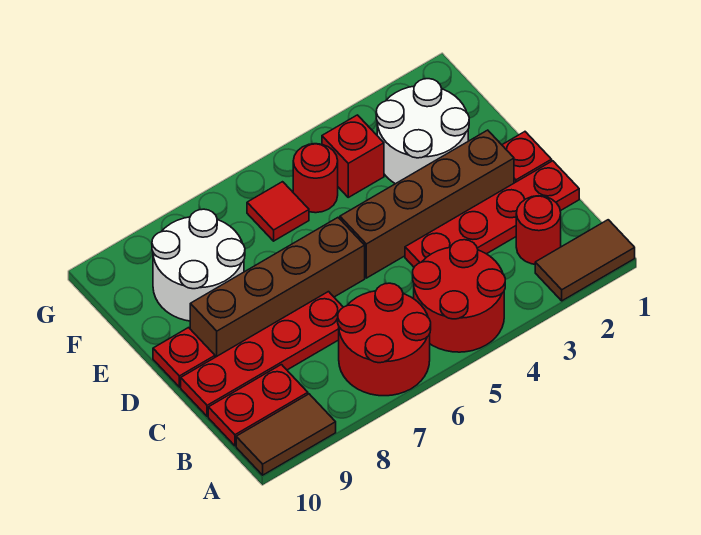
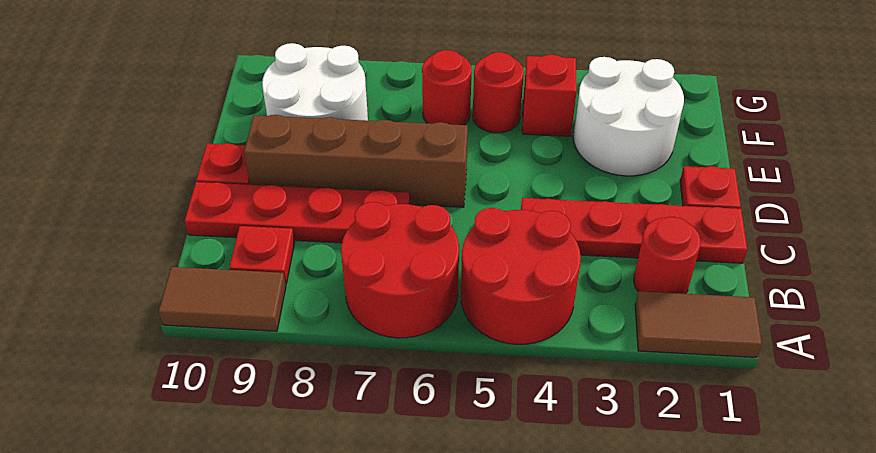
red 1x2 plate [208,365,308,446] -> red 1x1 plate [229,226,295,284]
brown 1x4 brick [340,130,514,278] -> none
red 1x1 tile [247,182,309,241] -> red 1x1 round brick [422,50,472,125]

